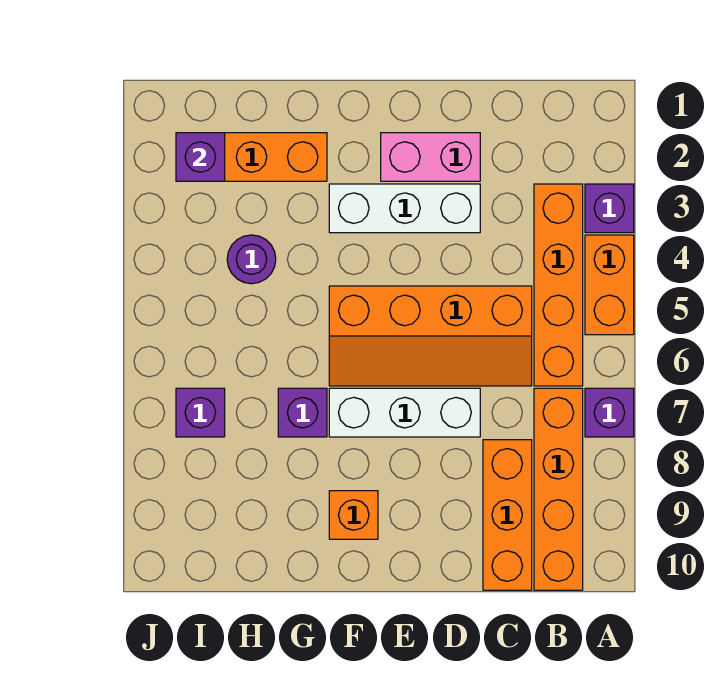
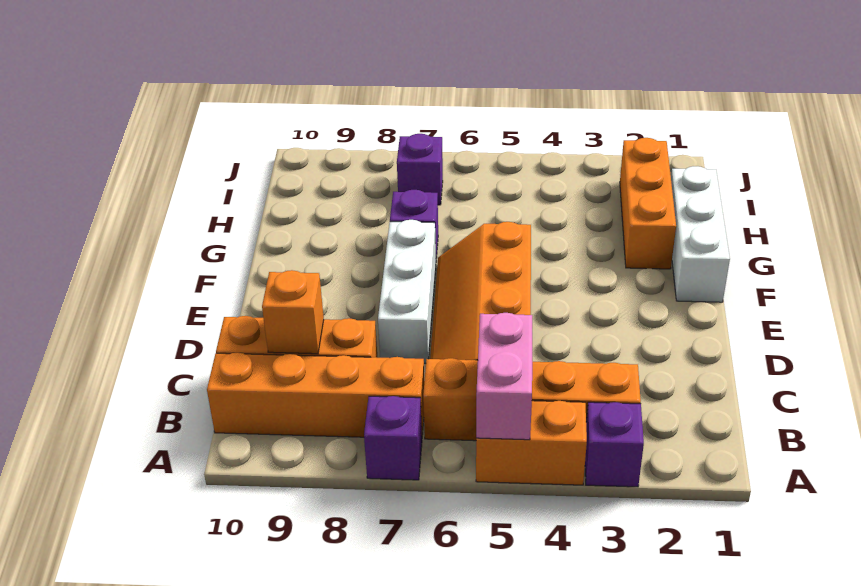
pink 1x2 brick [381,133,480,181] -> pink 1x2 brick moved to [476,313,532,440]
white 1x3 brick [329,184,480,233] -> white 1x3 brick moved to [671,166,730,302]
orange 1x1 brick [329,491,378,539] -> orange 1x1 brick moved to [262,270,324,354]
purple 1x1 round brick [227,235,276,284] -> none
purple 1x1 brick [176,133,225,181] -> none

